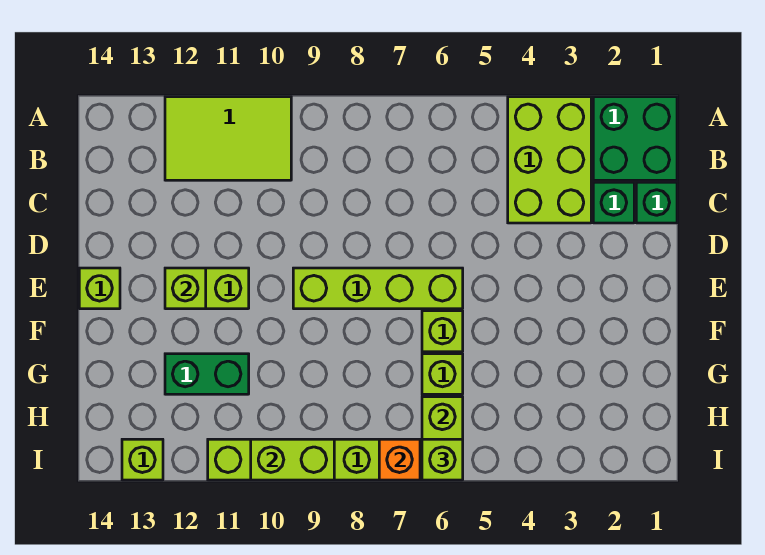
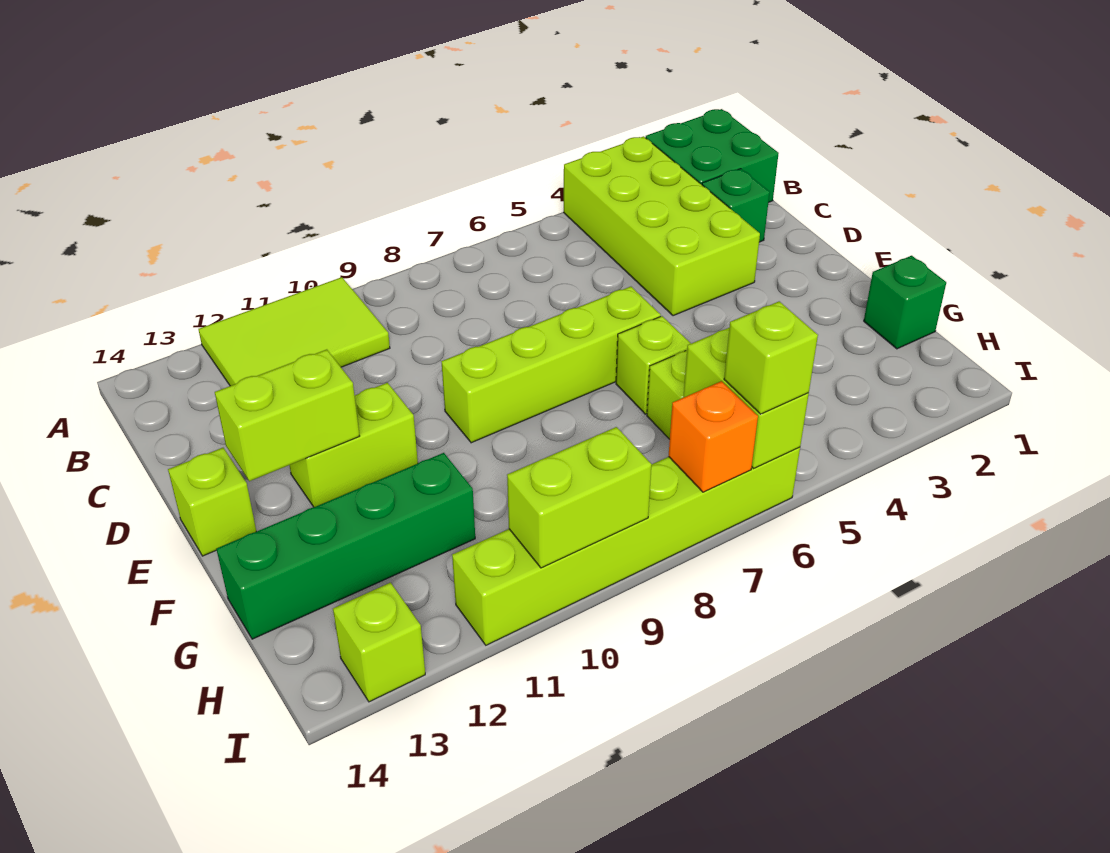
lime 2x3 brick [508,97,591,223] -> lime 2x4 brick [564,136,760,316]
green 1x1 brick [636,182,677,223] -> green 1x1 brick moved to [864,256,946,349]
lime 1x1 brick [165,268,206,309] -> lime 1x2 brick [215,350,359,481]
green 1x2 brick [165,354,249,394] -> green 1x4 brick [217,453,475,639]

